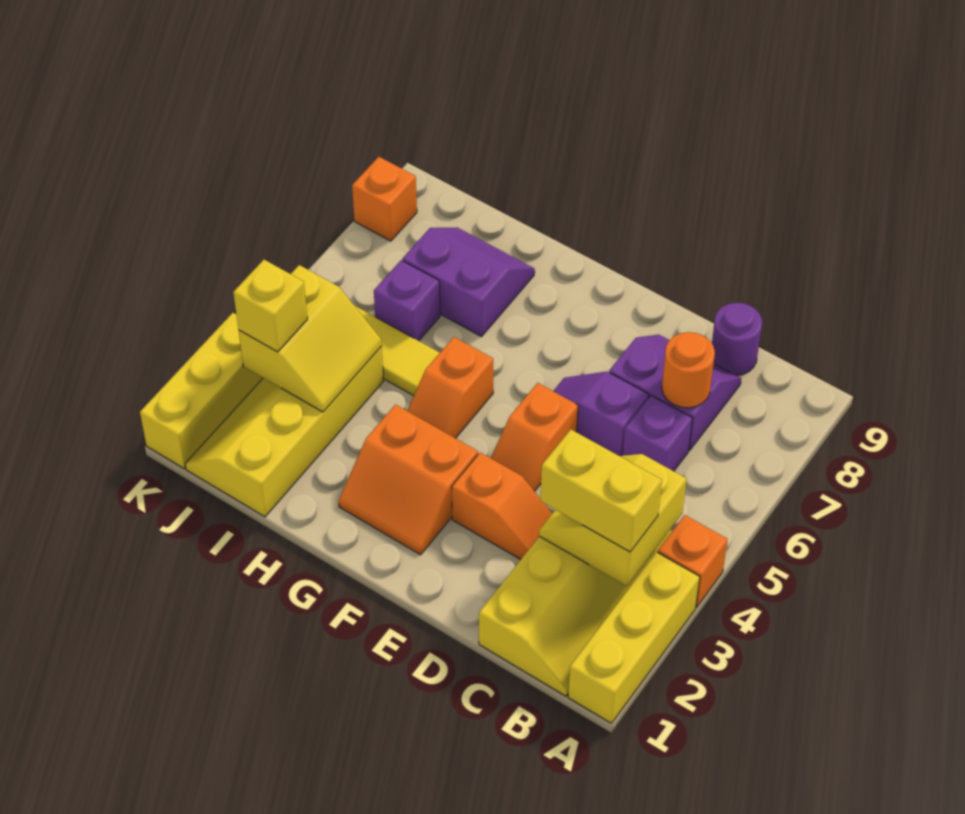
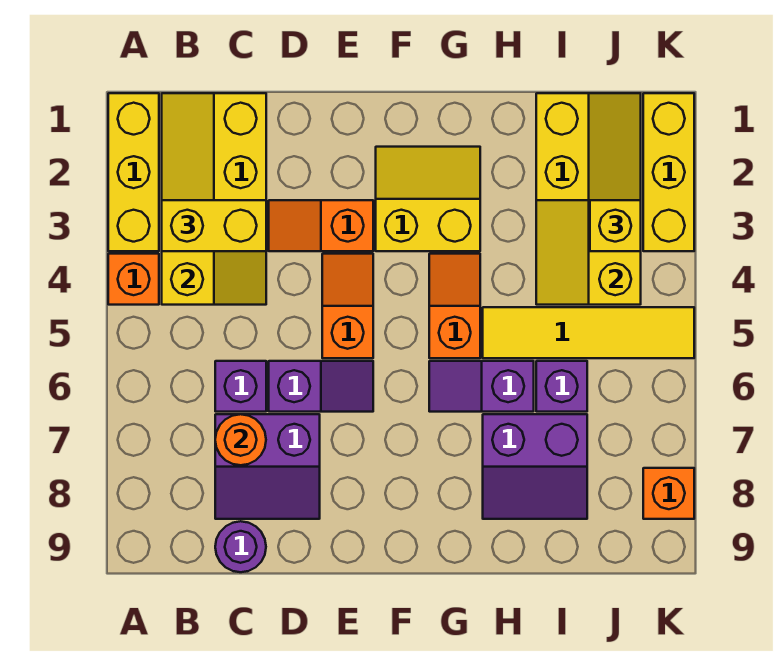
orange 2x2 slope [339,405,478,555] -> yellow 2x2 slope [376,147,480,251]
none -> purple 1x2 slope [429,361,534,412]

